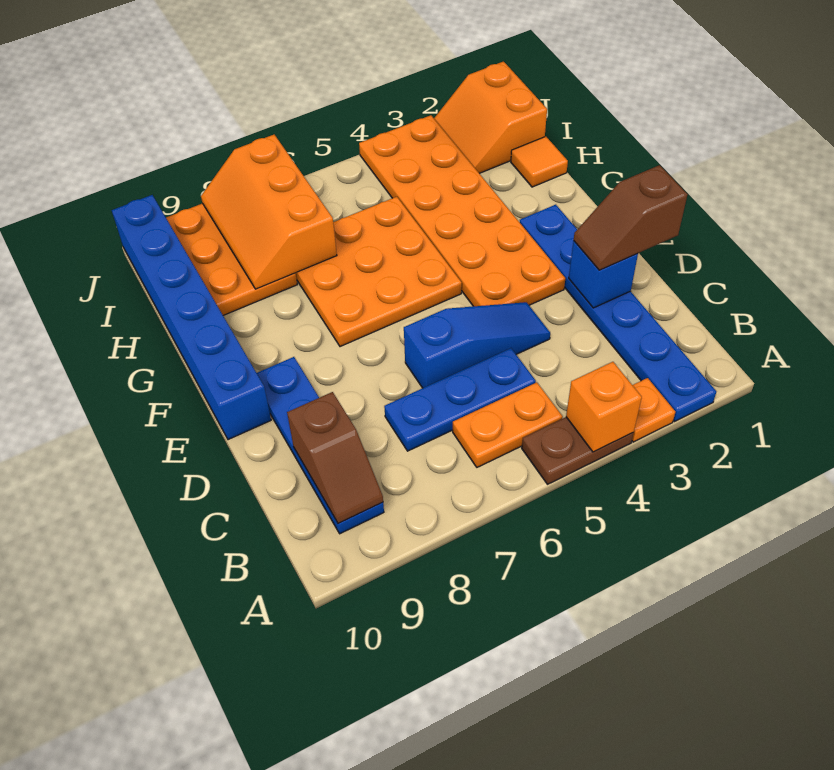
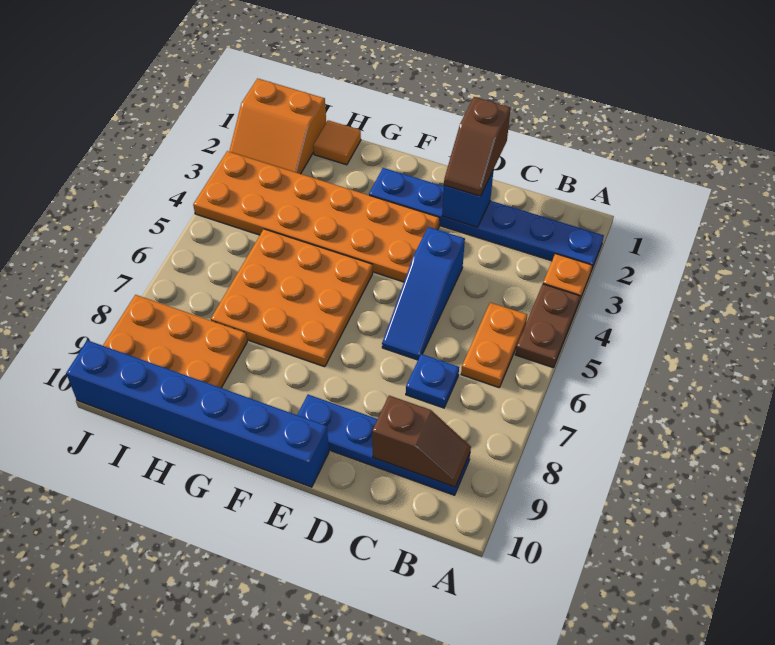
orange 1x1 brick [566,362,642,452] -> none
blue 1x3 plate [384,348,536,451] -> blue 1x1 plate [406,354,459,408]
blue 1x3 slope [404,302,550,388] -> blue 1x3 slope turned to [382,227,465,360]
orange 2x3 slope [201,135,337,289] -> none

